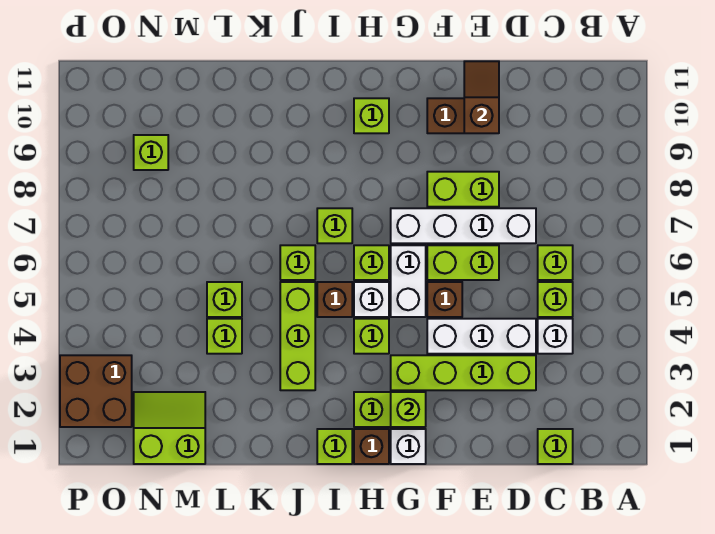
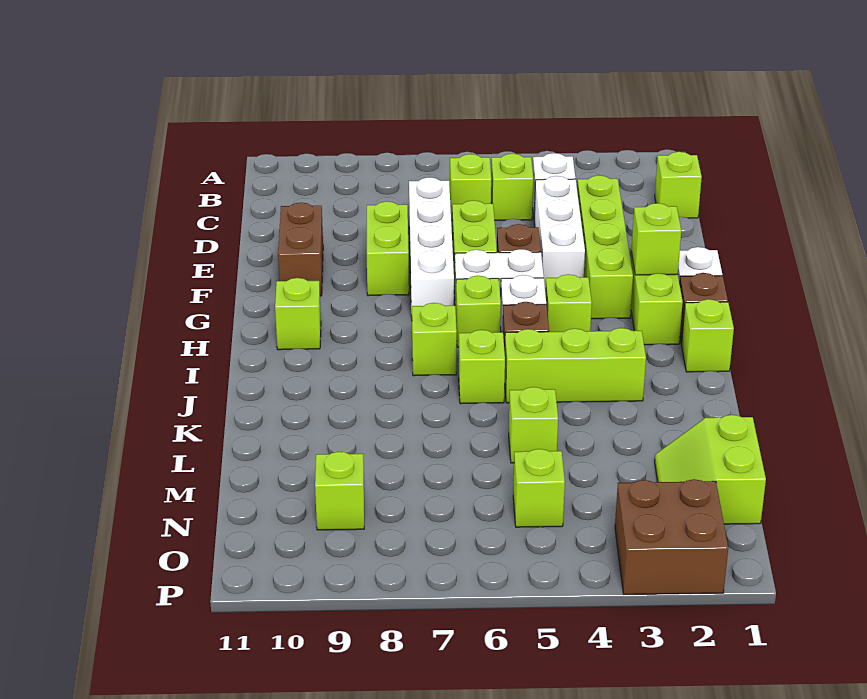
brown 1x2 slope [464,61,499,133] -> none
lime 1x1 brick [207,319,242,354] -> lime 1x1 brick moved to [513,449,565,527]

